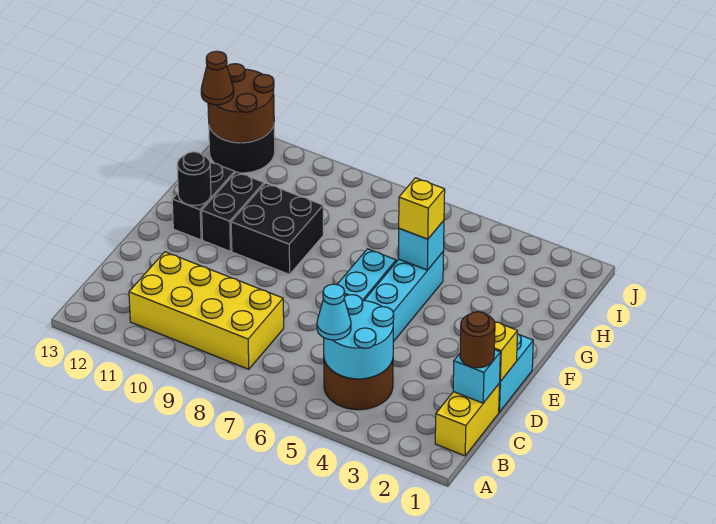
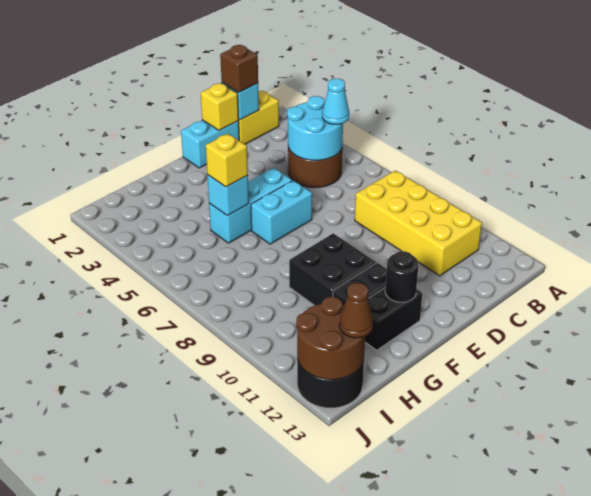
brown 1x1 round brick [460,312,495,368] -> brown 1x1 brick [220,45,258,92]

